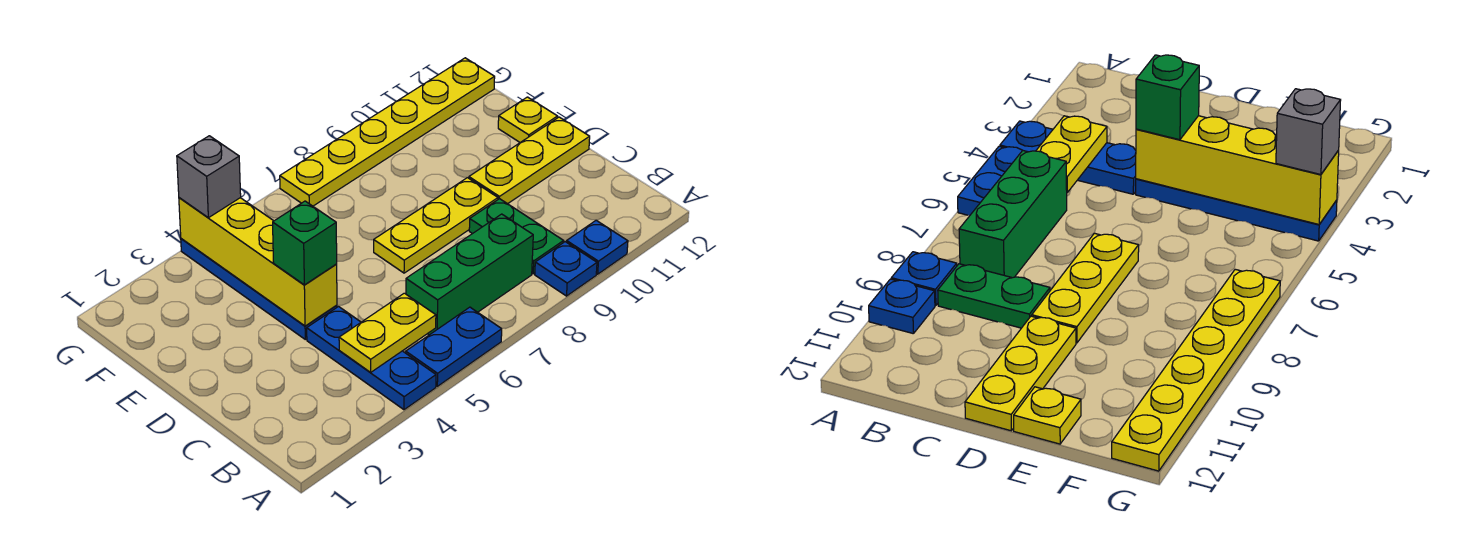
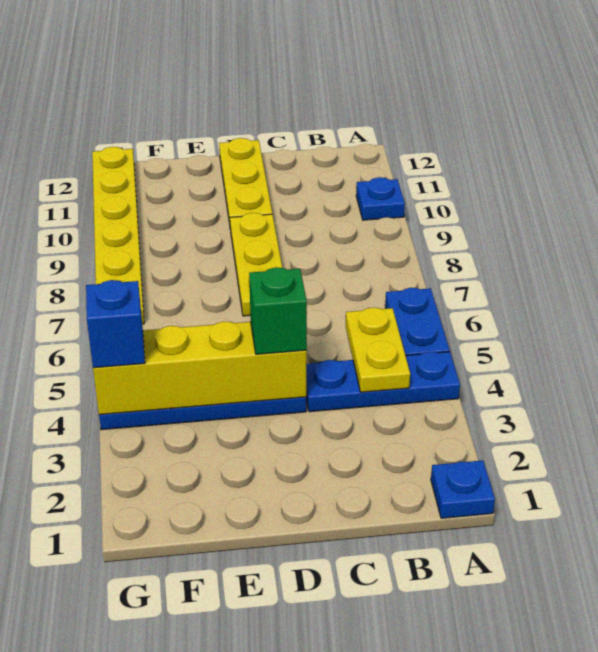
blue 1x1 plate [535,242,597,296] -> blue 1x1 plate moved to [431,460,495,518]
green 1x3 brick [406,214,533,335] -> none
green 1x2 plate [469,199,564,274] -> none
yellow 1x1 plate [498,97,558,142] -> none
grey 1x1 brick [177,136,241,218] -> blue 1x1 brick [86,280,145,368]

